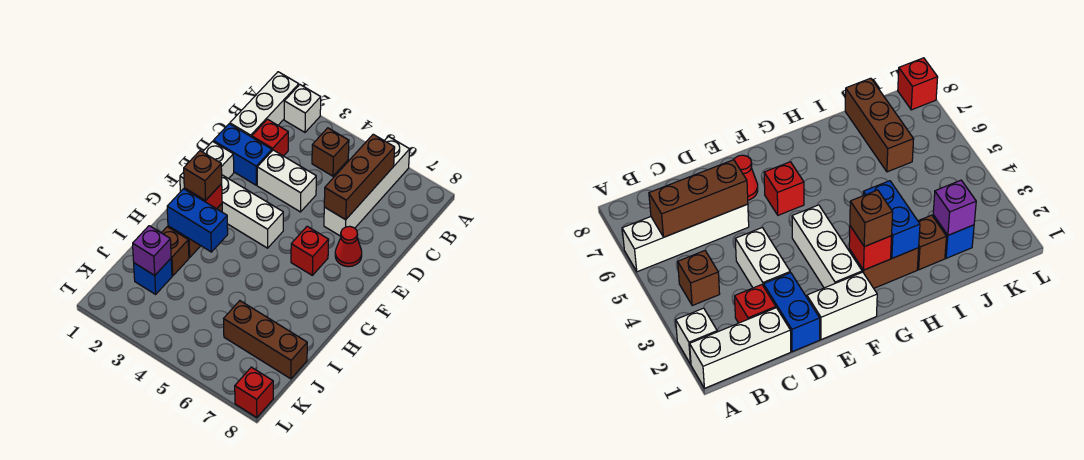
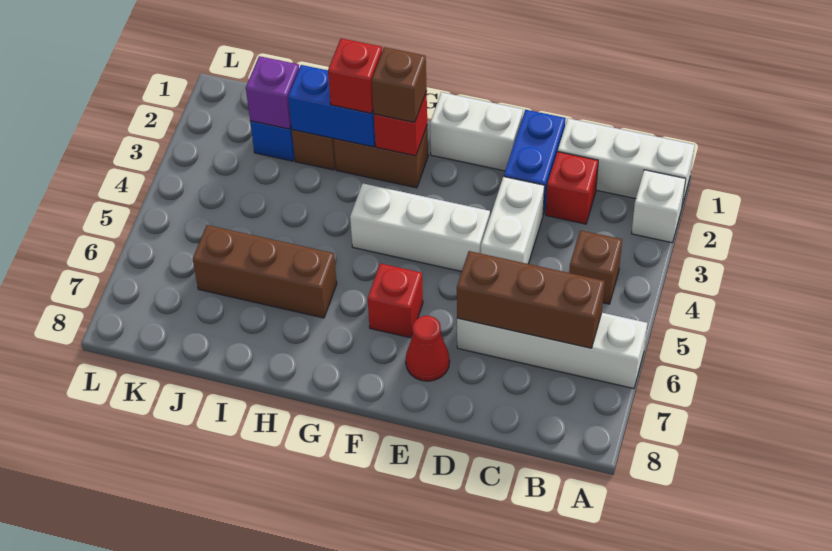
white 1x3 brick [222,175,283,248] -> white 1x3 brick turned to [350,184,490,272]
blue 1x2 brick [167,189,228,252] -> blue 1x2 brick turned to [288,65,375,147]
brown 1x3 brick [224,301,307,379] -> brown 1x3 brick turned to [193,225,337,318]
red 1x1 brick [235,367,273,418] -> red 1x1 brick moved to [328,38,382,113]

